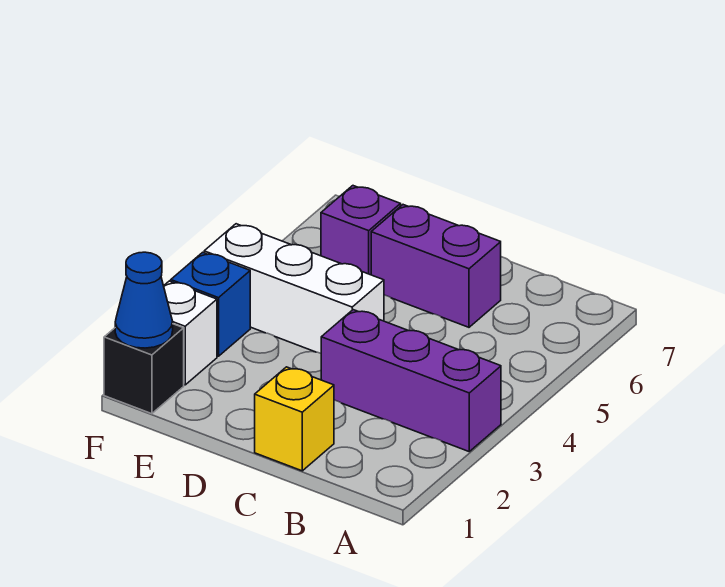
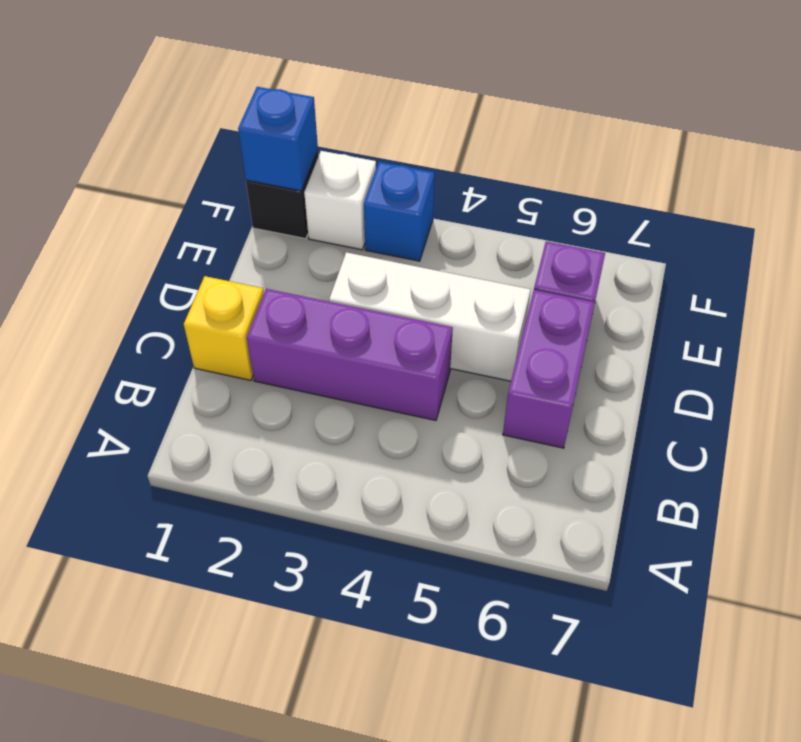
purple 1x3 brick [321,310,501,451] -> purple 1x3 brick turned to [247,289,453,420]
white 1x3 brick [204,224,384,353] -> white 1x3 brick turned to [329,252,531,381]
blue 1x1 cone [115,252,173,348] -> blue 1x1 brick [238,87,318,191]

